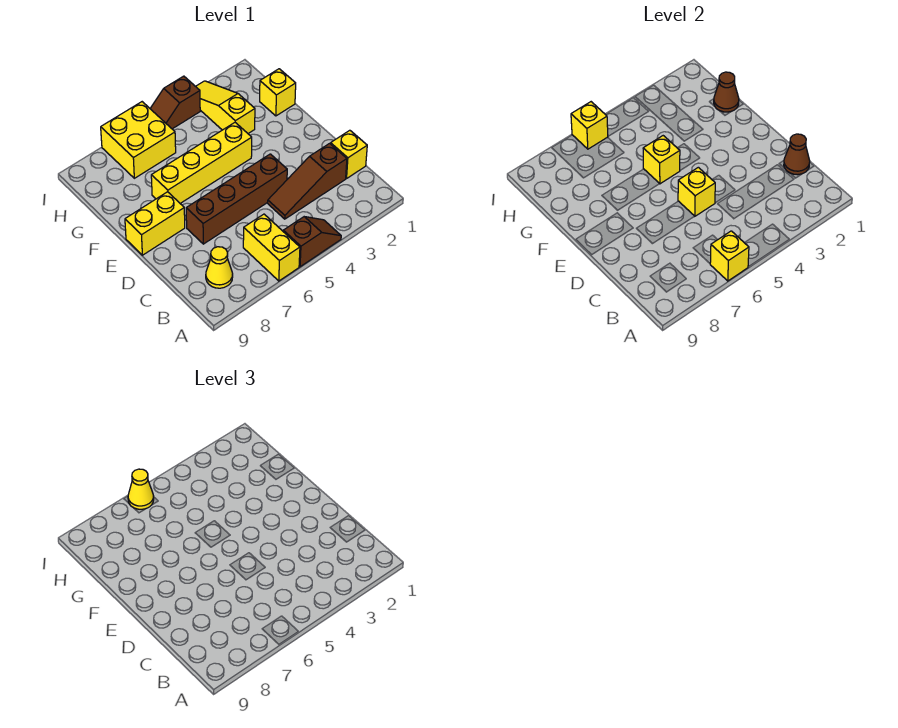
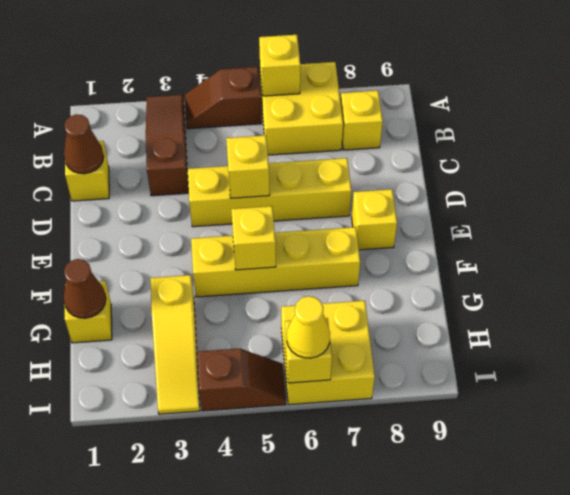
yellow 1x2 brick [243,214,300,281] -> yellow 2x2 brick [260,62,343,155]
yellow 1x1 cone [206,247,233,288] -> yellow 1x1 brick [341,91,383,150]
brown 1x3 slope [268,143,347,219] -> brown 1x3 slope turned to [146,95,188,196]
brown 1x4 brick [186,154,287,244] -> yellow 1x4 brick [188,158,351,227]
yellow 1x2 brick [125,192,185,255] -> yellow 1x1 brick [352,189,397,250]

